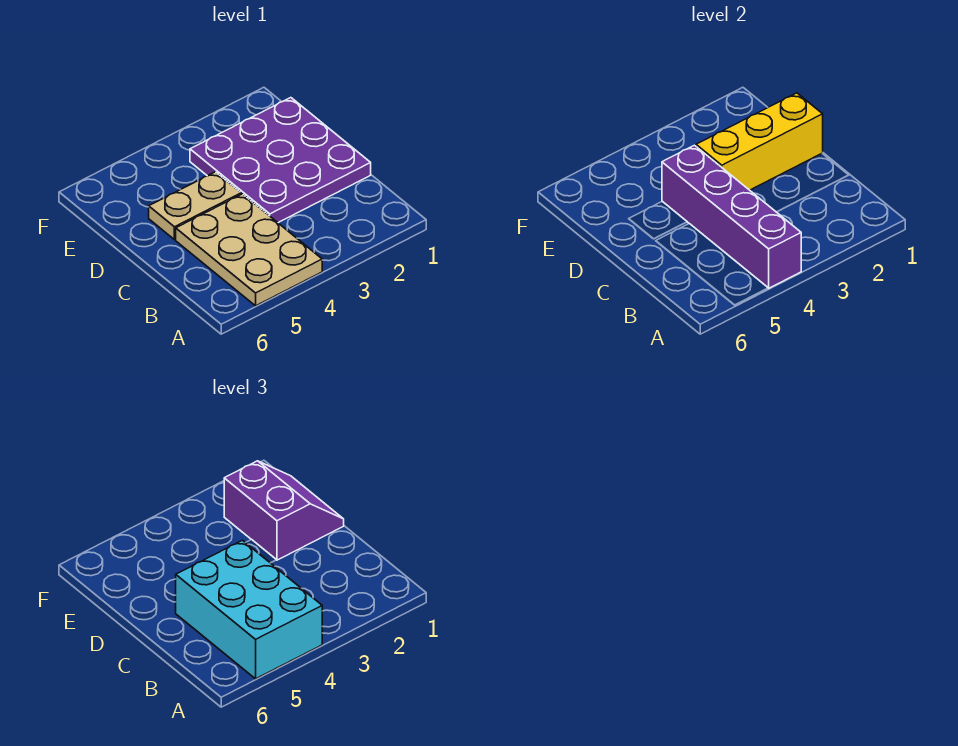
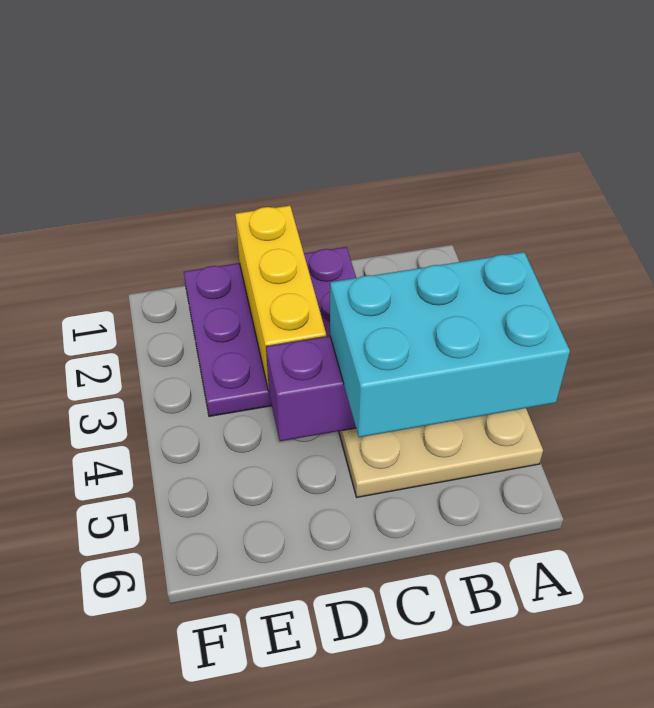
purple 2x2 slope [224,461,344,560] -> none
tan 1x2 plate [149,172,241,240] -> none

